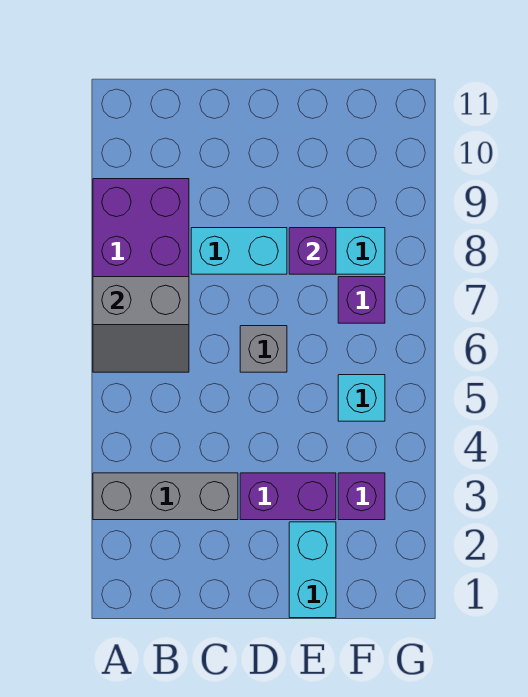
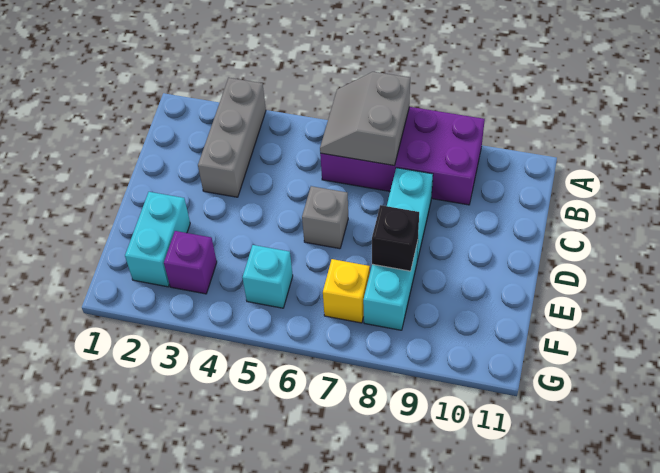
purple 1x2 brick [240,473,336,520] -> none
cyan 1x2 brick [289,522,336,618] -> cyan 1x2 brick turned to [125,192,190,287]
purple 1x1 brick [289,228,336,274] -> black 1x1 brick [372,205,419,271]
purple 1x1 brick [338,277,385,323] -> yellow 1x1 brick [323,259,370,323]

